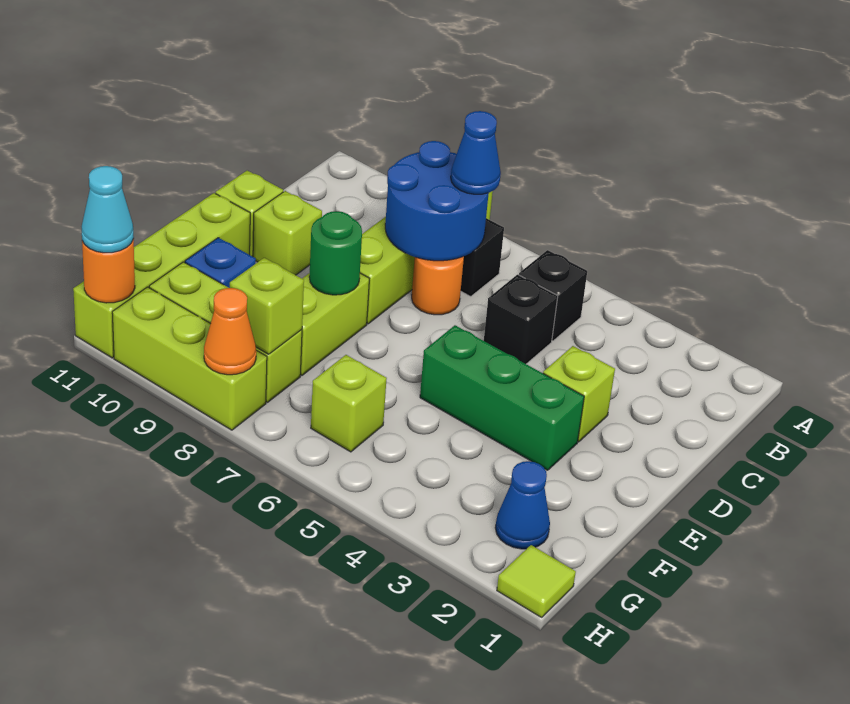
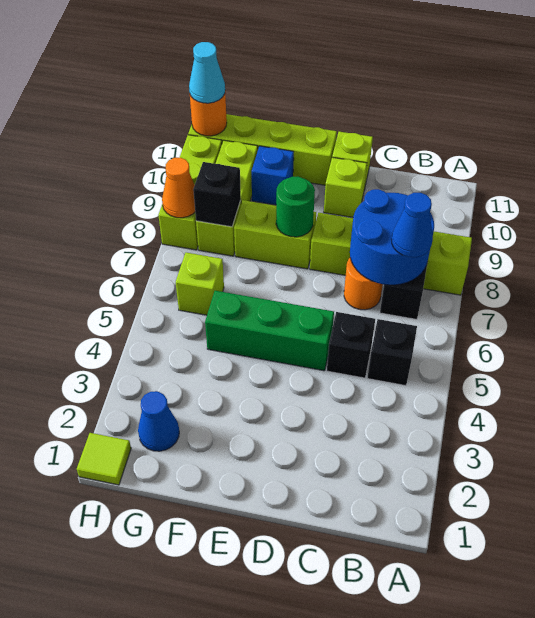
lime 1x1 brick [543,346,615,442] -> none
green 1x3 brick [420,325,584,470] -> green 1x3 brick turned to [205,291,334,371]
lime 1x1 brick [230,258,304,354] -> black 1x1 brick [193,162,241,227]

